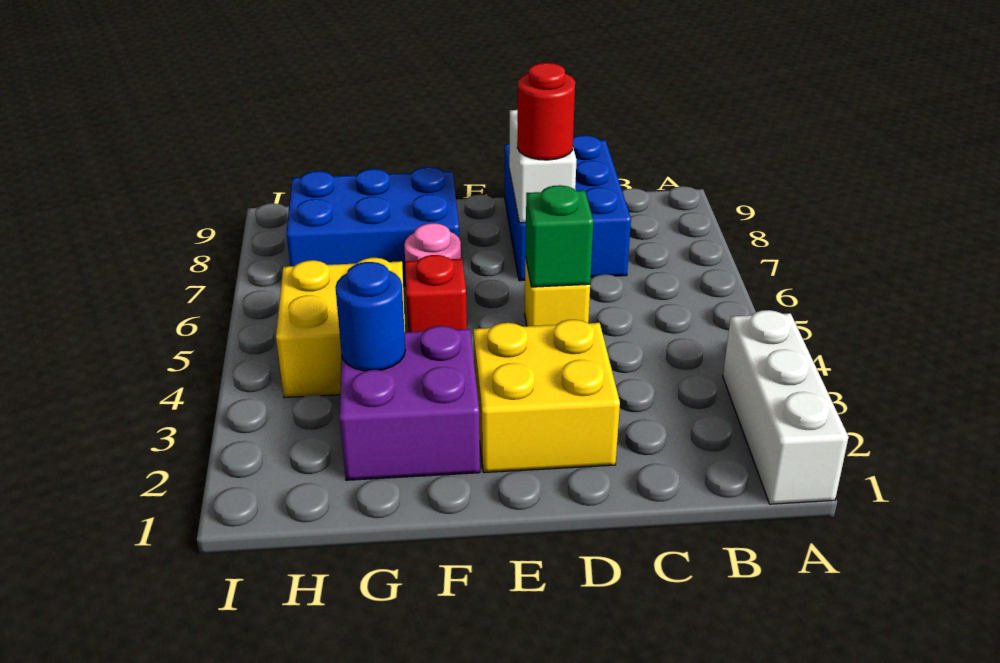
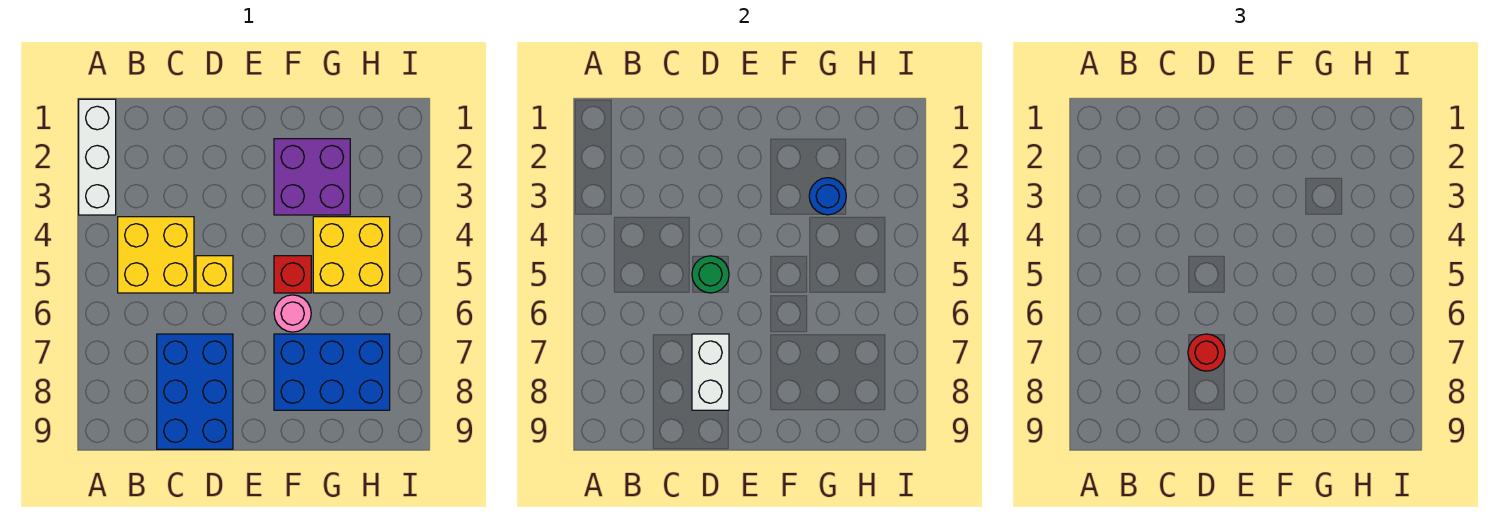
yellow 2x2 brick [473,320,620,473] -> yellow 2x2 brick moved to [118,217,194,293]
green 1x1 brick [525,185,593,287] -> green 1x1 round brick [692,256,729,293]

